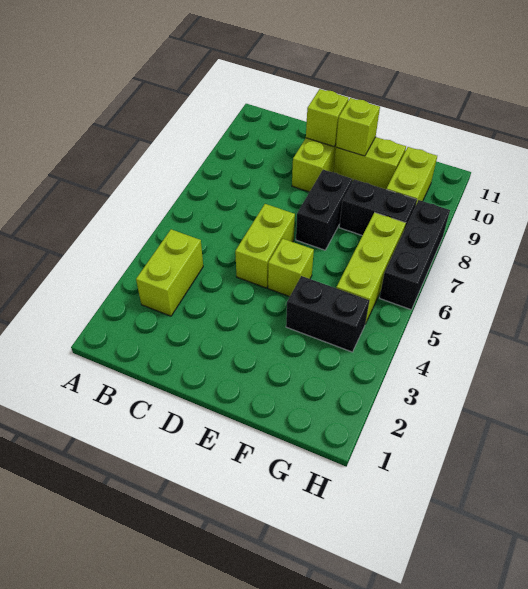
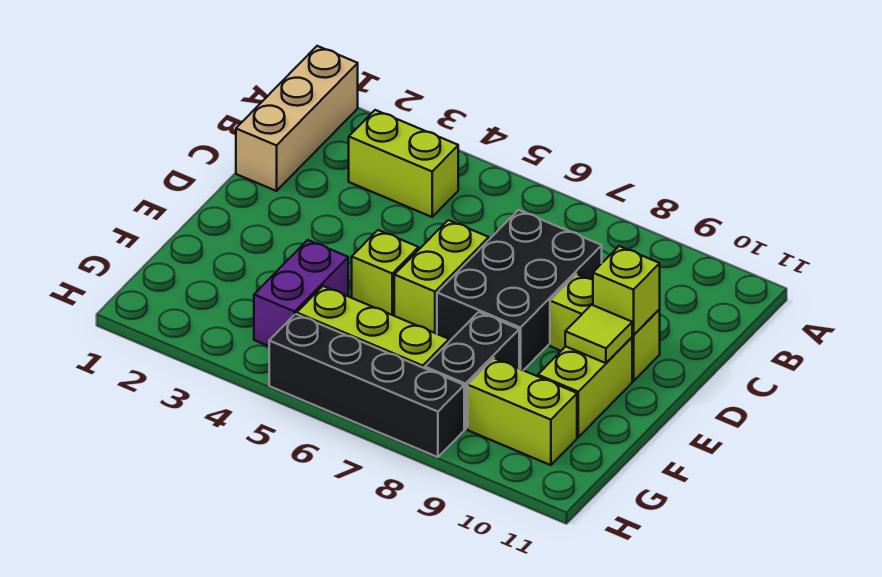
none -> tan 1x3 brick [236,46,358,191]
lime 1x2 brick [235,204,295,288] -> lime 1x2 brick turned to [394,220,489,334]
black 1x2 brick [296,170,352,250] -> black 2x3 brick [437,210,602,370]
lime 1x1 brick [336,98,380,156] -> lime 1x1 tile [565,305,632,363]
black 1x2 brick [286,276,369,352] -> purple 1x2 brick [254,240,348,346]
black 1x3 brick [380,200,450,310] -> black 1x4 brick [269,314,464,457]

